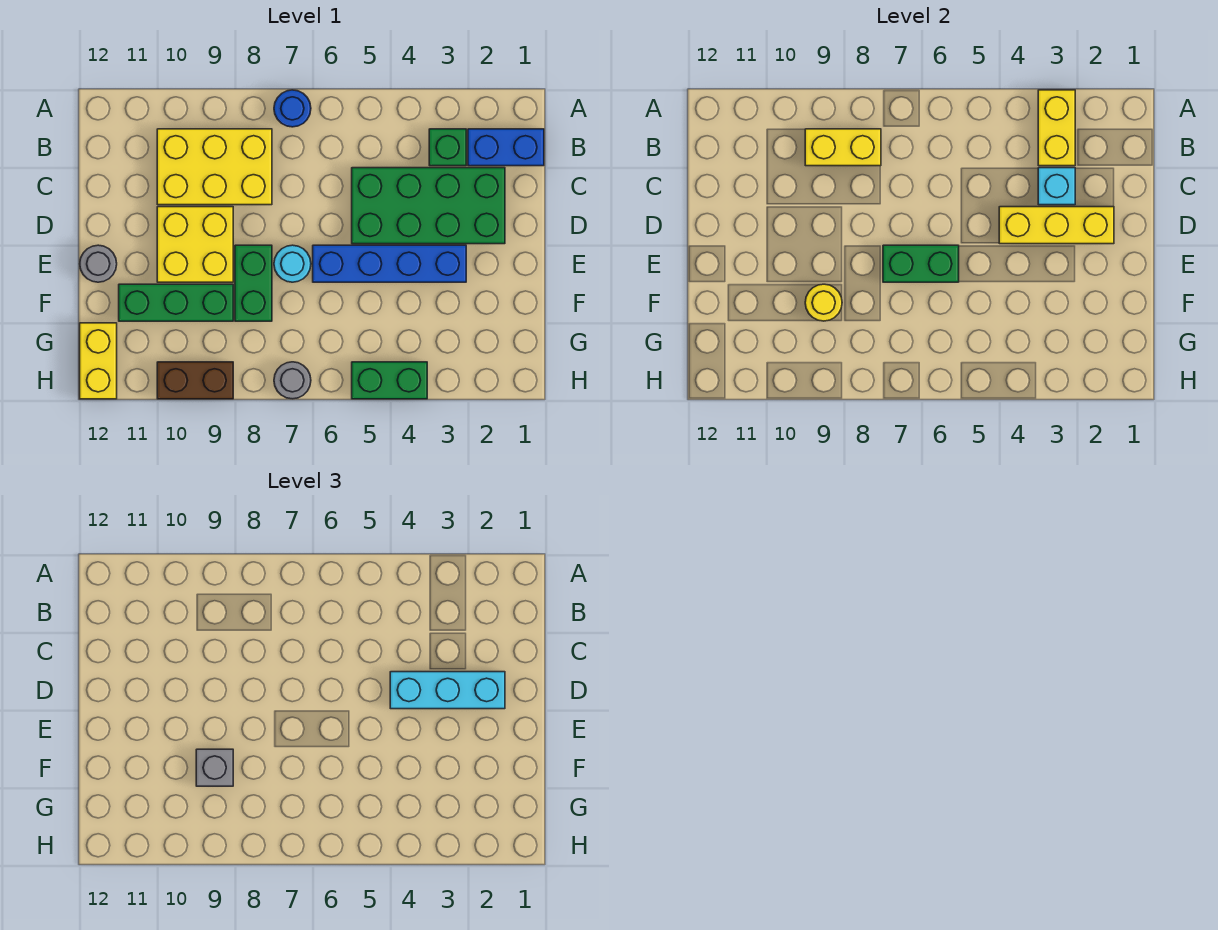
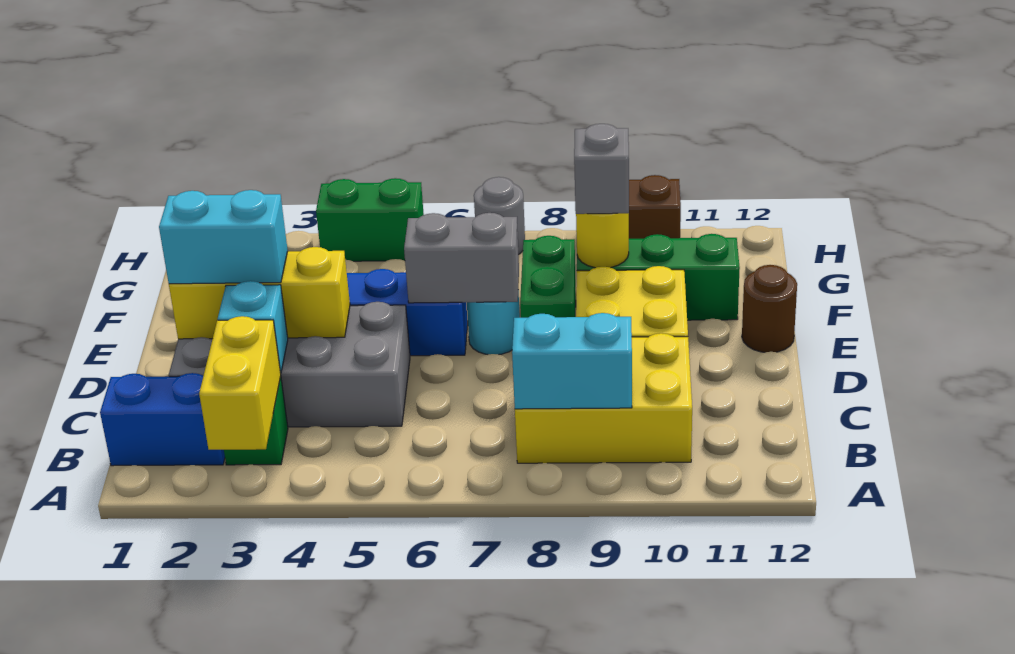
blue 1x1 round brick [274,90,311,127] -> none
yellow 1x2 brick [805,129,881,166] -> cyan 1x2 brick [512,313,632,409]
green 2x4 brick [352,168,505,244] -> grey 2x4 brick [169,302,410,427]
cyan 1x3 brick [390,672,505,709] -> cyan 1x2 brick [159,190,288,284]
green 1x2 brick [883,245,959,282] -> grey 1x2 brick [404,213,519,303]
grey 1x1 round brick [80,245,117,282] -> brown 1x1 round brick [742,265,797,352]
yellow 1x2 brick [80,323,117,399] -> none

